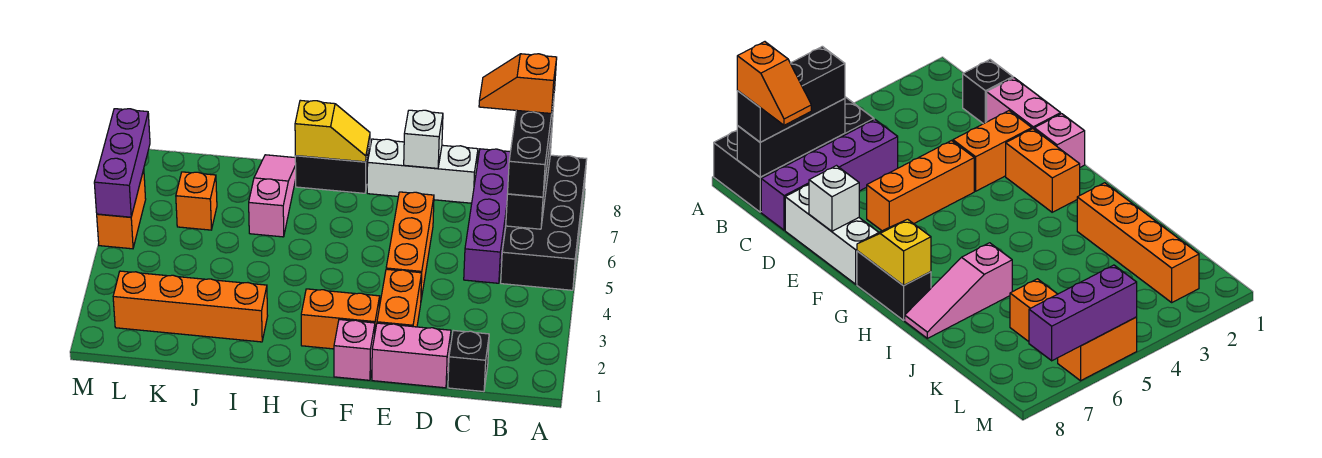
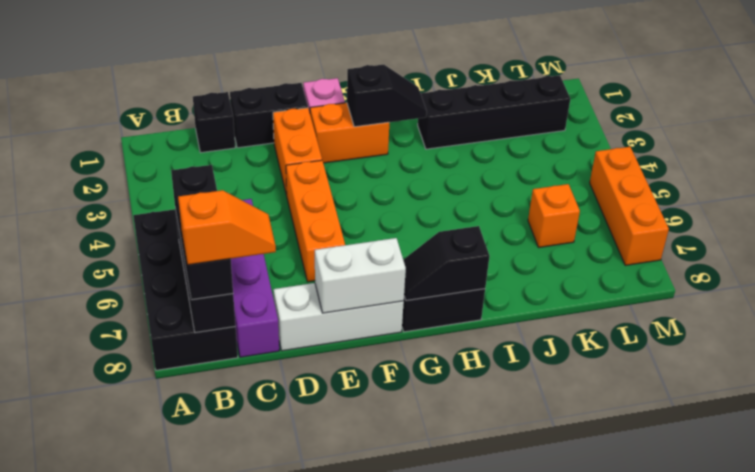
pink 1x2 brick [372,323,451,388] -> black 1x2 brick [230,83,308,148]
white 1x1 brick [404,110,443,168] -> white 1x2 brick [315,238,406,313]
none -> black 1x2 slope [347,64,427,127]
yellow 1x2 slope [295,100,370,162] -> black 1x2 slope [403,226,490,301]
orange 1x4 brick [113,271,268,342] -> black 1x4 brick [418,75,570,149]
pink 1x3 slope [249,155,296,237] -> none
orange 1x2 brick [97,169,146,249] -> orange 1x3 brick [590,147,669,265]
purple 1x3 brick [94,109,150,217] -> none

